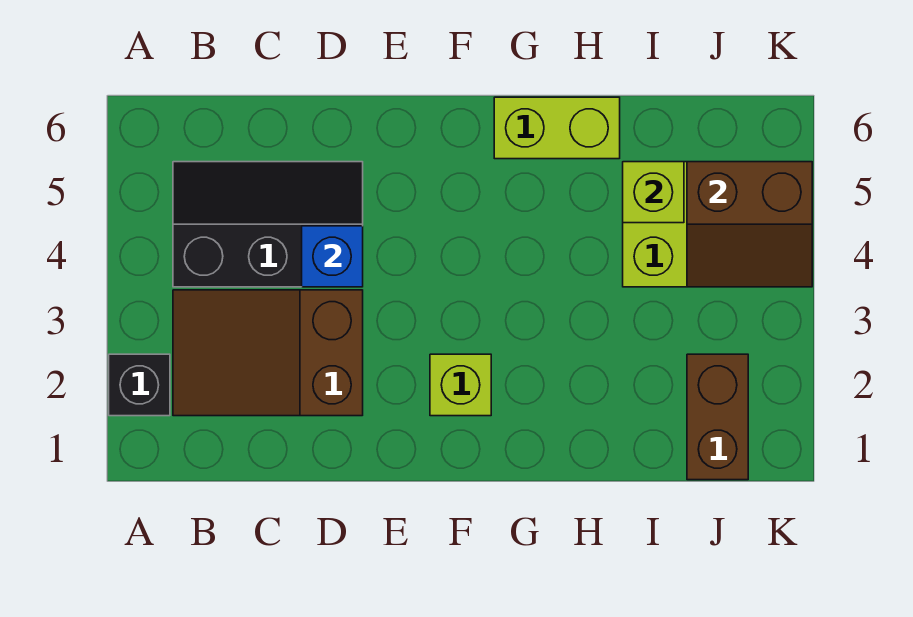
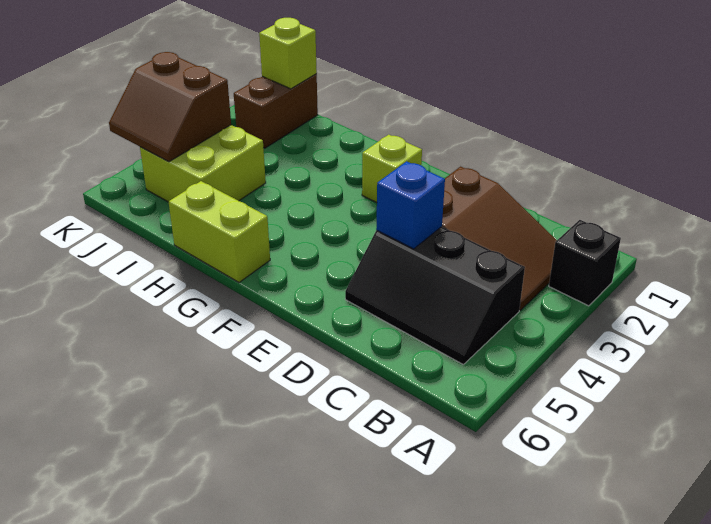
lime 1x1 brick [623,162,684,223] -> lime 1x1 brick moved to [259,18,317,89]
brown 2x2 slope [687,162,812,287] -> brown 2x2 slope turned to [109,52,231,162]

